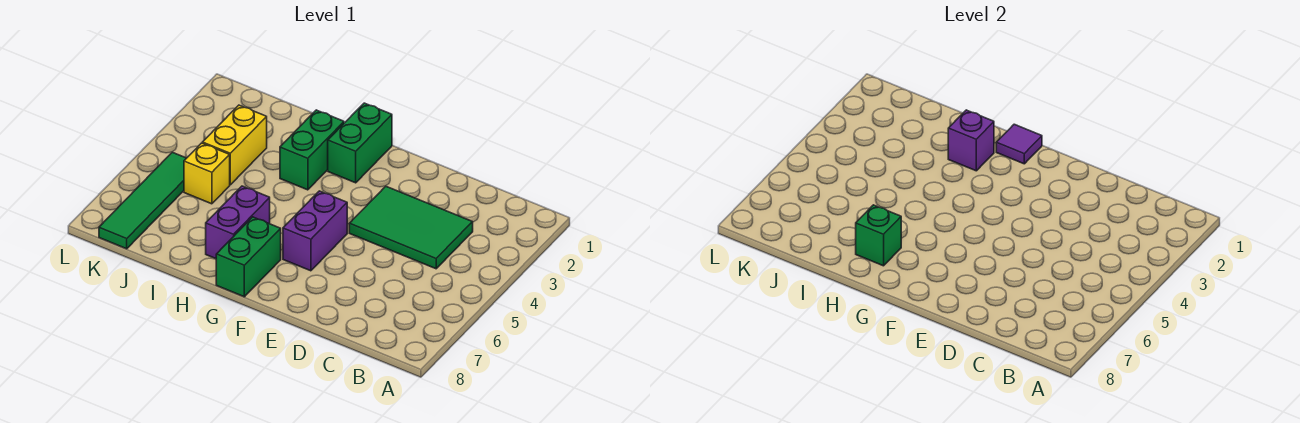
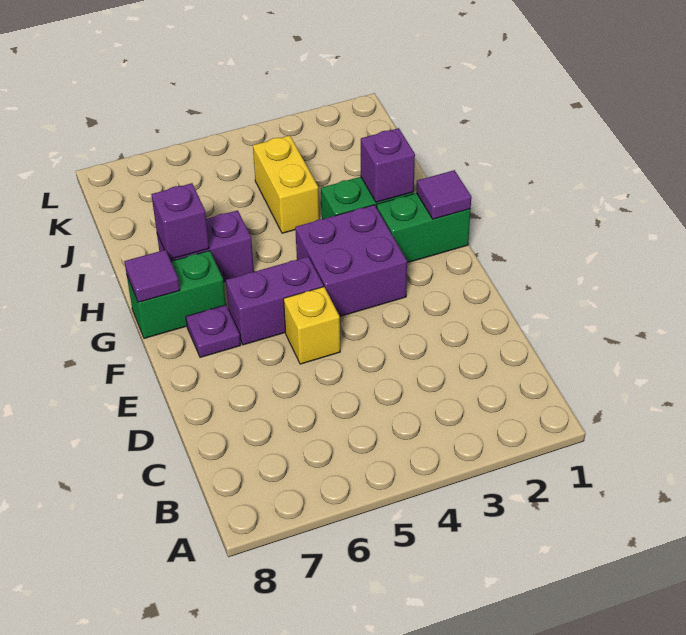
green 2x3 tile [349,186,473,269] -> none
none -> purple 2x2 brick [295,205,407,316]
none -> purple 1x1 plate [186,305,241,358]
none -> purple 1x1 tile [124,250,180,302]
green 1x1 brick [856,205,901,266] -> purple 1x1 brick [151,183,209,259]
yellow 1x2 brick [202,105,267,185] -> yellow 1x2 brick turned to [253,135,319,233]
yellow 1x1 brick [184,143,230,204] -> yellow 1x1 brick moved to [284,287,340,364]
green 1x4 tile [99,152,186,249] -> none

